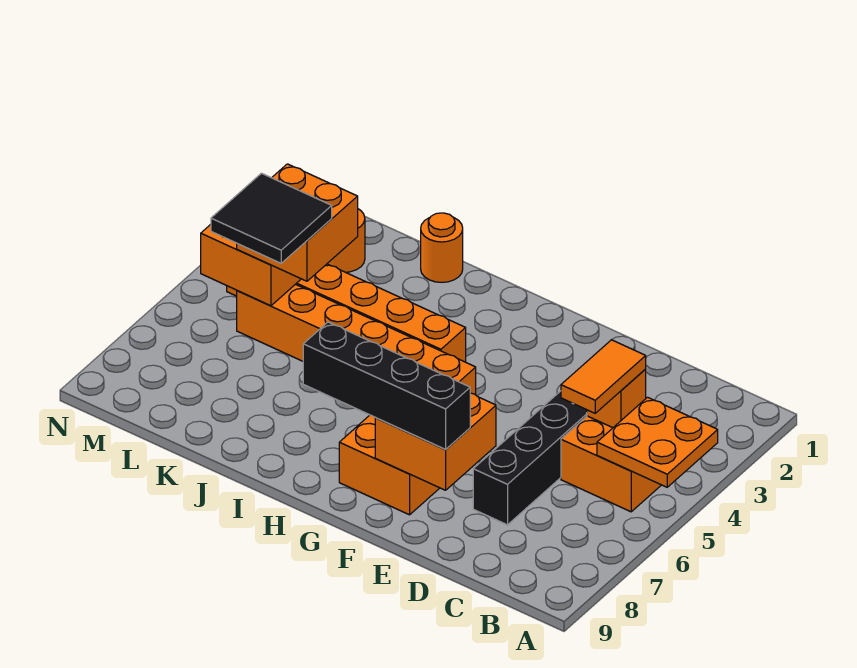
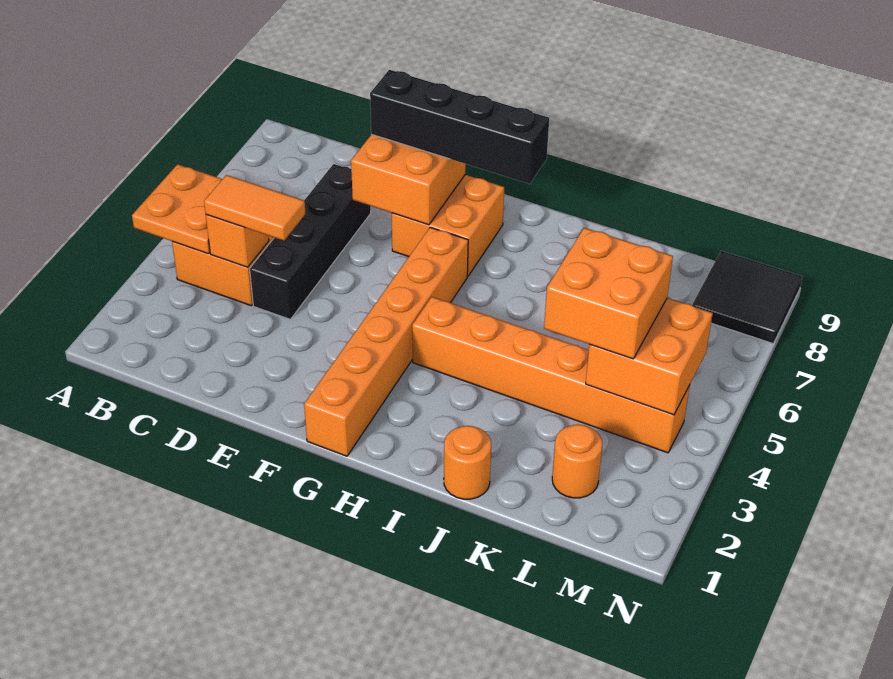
orange 1x2 tile [561,340,646,413] -> orange 1x2 tile turned to [204,175,306,241]
orange 1x6 brick [237,284,476,395] -> orange 1x6 brick turned to [304,227,468,456]
black 2x2 tile [211,173,332,263] -> black 2x2 tile moved to [692,251,802,344]

